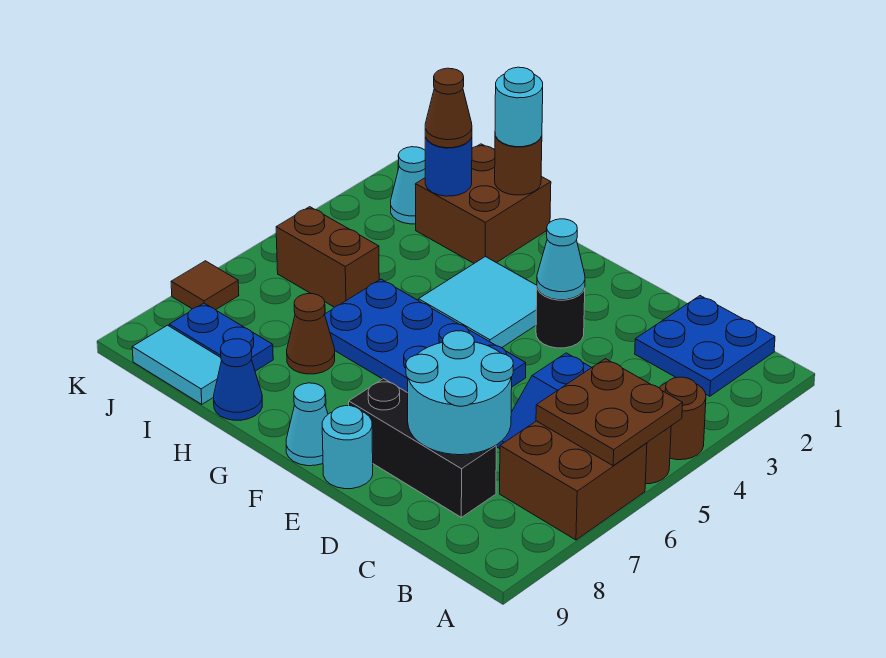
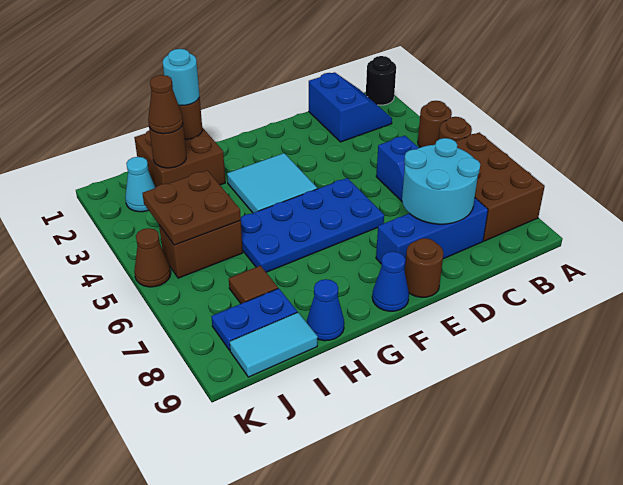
brown 2x2 plate [536,359,683,466] -> brown 2x2 plate moved to [142,170,241,245]
brown 2x2 brick [500,421,647,540] -> brown 2x3 brick [455,132,545,241]
blue 2x2 plate [635,296,775,396] -> blue 2x2 slope [309,72,392,142]
black 1x3 brick [349,379,496,517] -> blue 1x3 brick [376,198,488,270]
black 1x1 round brick [536,288,585,348] -> black 1x1 round brick moved to [366,56,396,105]
cyan 1x1 cone [537,219,585,300] -> none
cyan 1x1 round brick [322,406,373,489] -> brown 1x1 round brick [405,238,443,297]
cyan 1x1 cone [286,383,328,466] -> blue 1x1 cone [372,251,409,311]
brown 1x1 cone [287,294,335,374] -> brown 1x1 cone moved to [134,228,171,287]
blue 1x1 round brick [425,137,472,196] -> brown 1x1 round brick [149,125,186,168]
brown 1x1 tile [171,261,239,310] -> brown 1x1 tile moved to [229,266,278,304]

